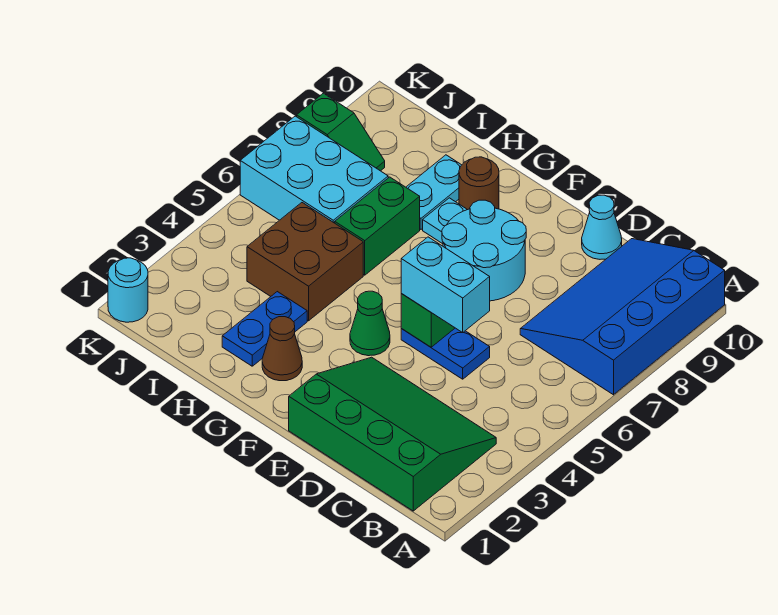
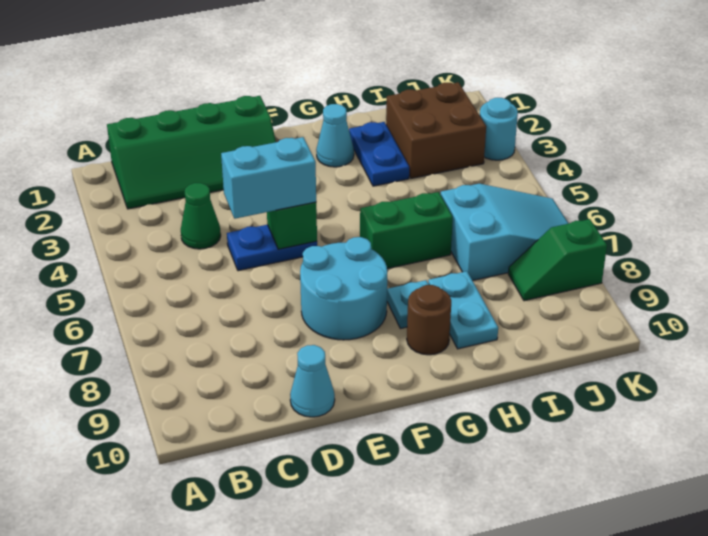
blue 3x4 slope [520,239,725,395] -> none
green 3x4 slope [289,357,496,511] -> green 2x4 slope [107,96,276,209]
green 1x1 cone [350,291,390,356] -> green 1x1 cone moved to [181,183,221,249]
brown 1x1 cone [262,317,302,381] -> cyan 1x1 cone [316,104,354,167]
brown 2x2 brick [247,203,363,321] -> brown 2x2 brick moved to [386,82,486,178]
green 1x2 brick [335,177,420,275] -> green 1x2 brick turned to [360,192,453,269]
cyan 2x3 brick [240,116,388,223] -> cyan 2x3 slope [441,184,569,281]
cyan 1x1 round brick [108,258,148,322] -> cyan 1x1 round brick moved to [480,98,518,160]

